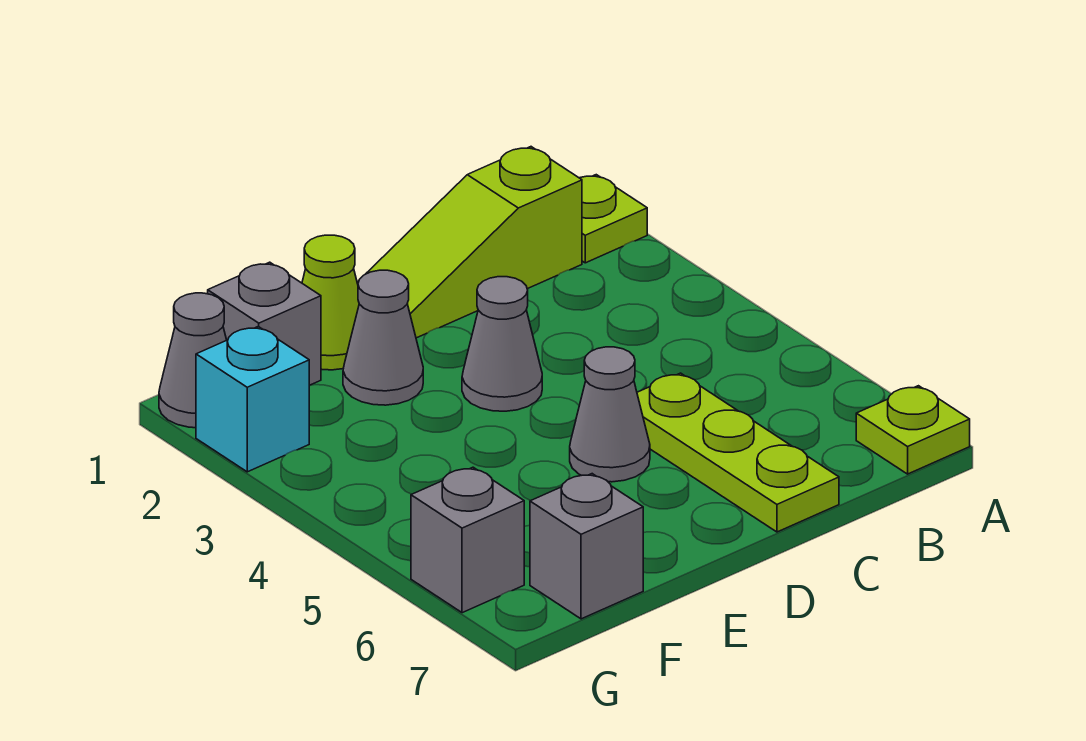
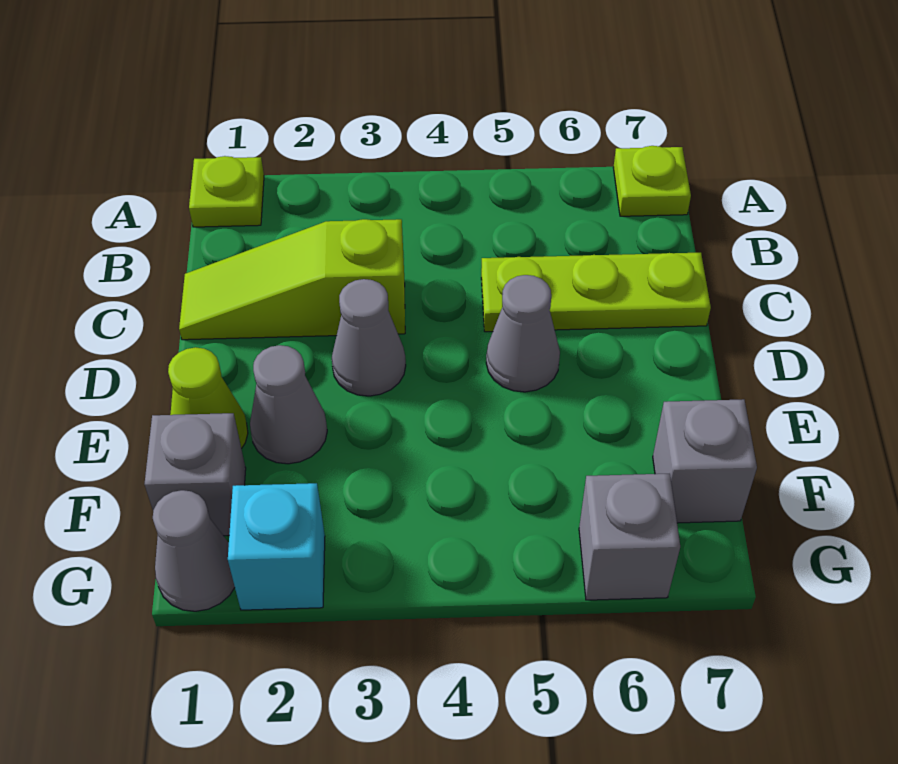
lime 1x3 slope [357,147,582,338] -> lime 1x3 slope turned to [179,219,405,340]

